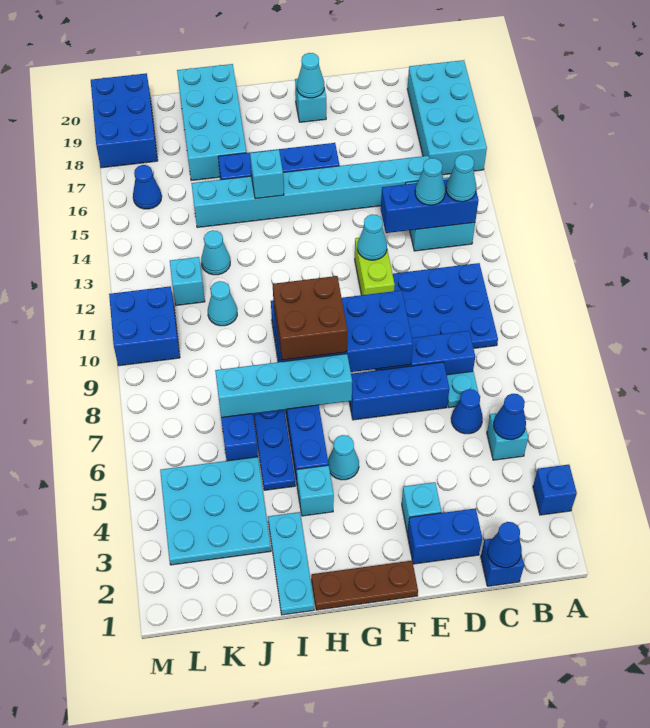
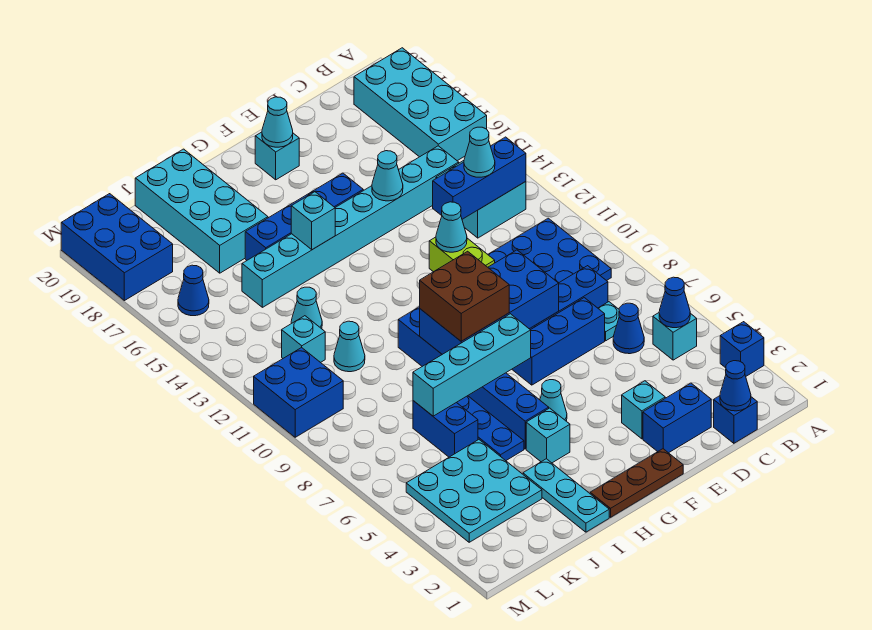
cyan 1x1 cone [446,154,476,202] -> cyan 1x1 cone moved to [372,151,403,201]

